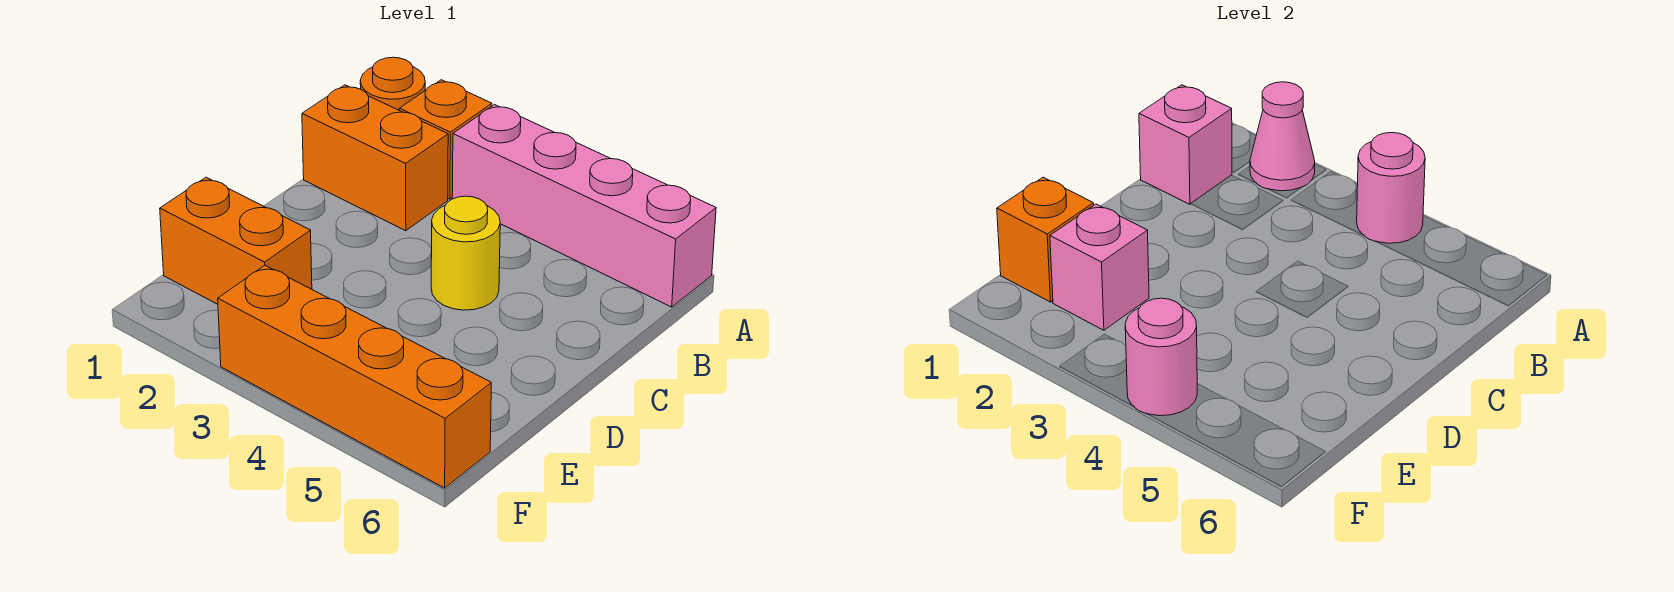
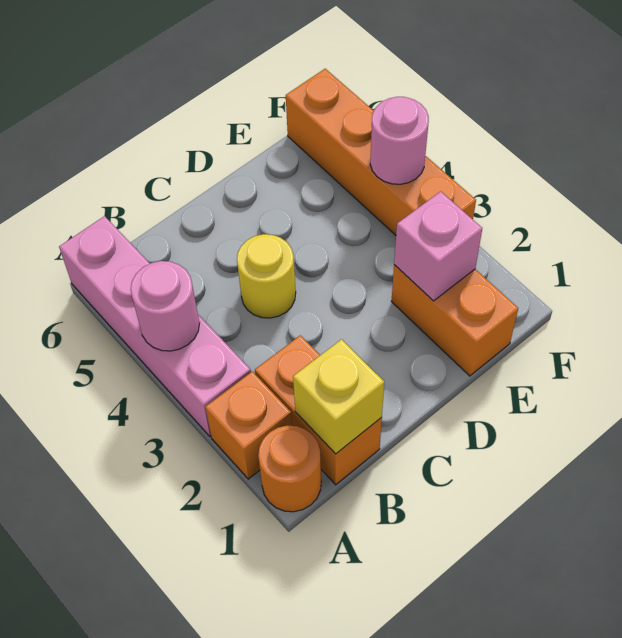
pink 1x1 cone [1250,82,1315,191] -> none
pink 1x1 brick [1139,85,1232,204] -> yellow 1x1 brick [293,339,384,454]
orange 1x1 brick [997,177,1094,302] -> none

